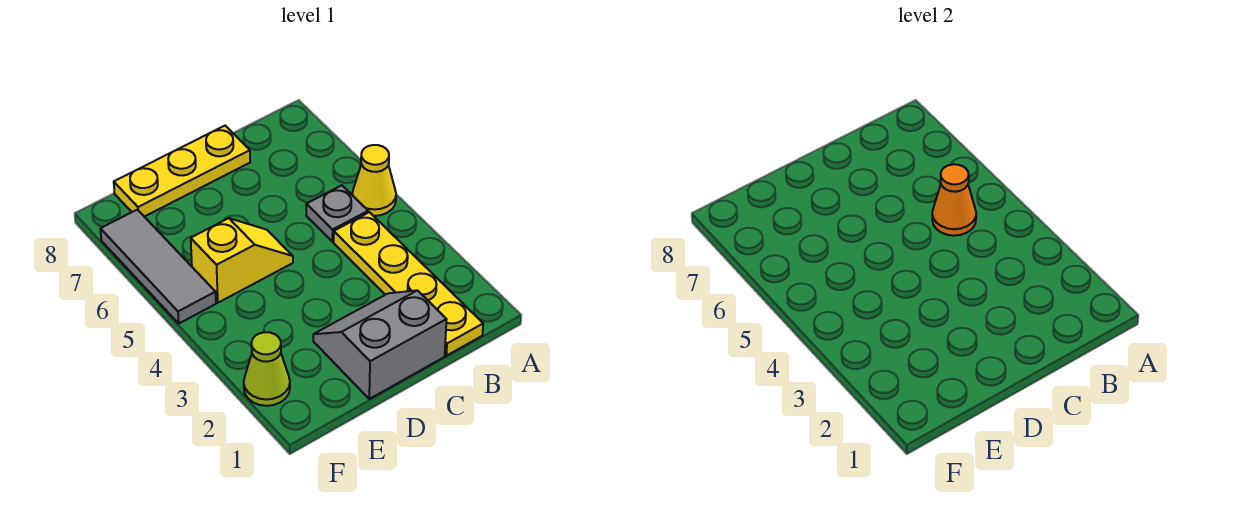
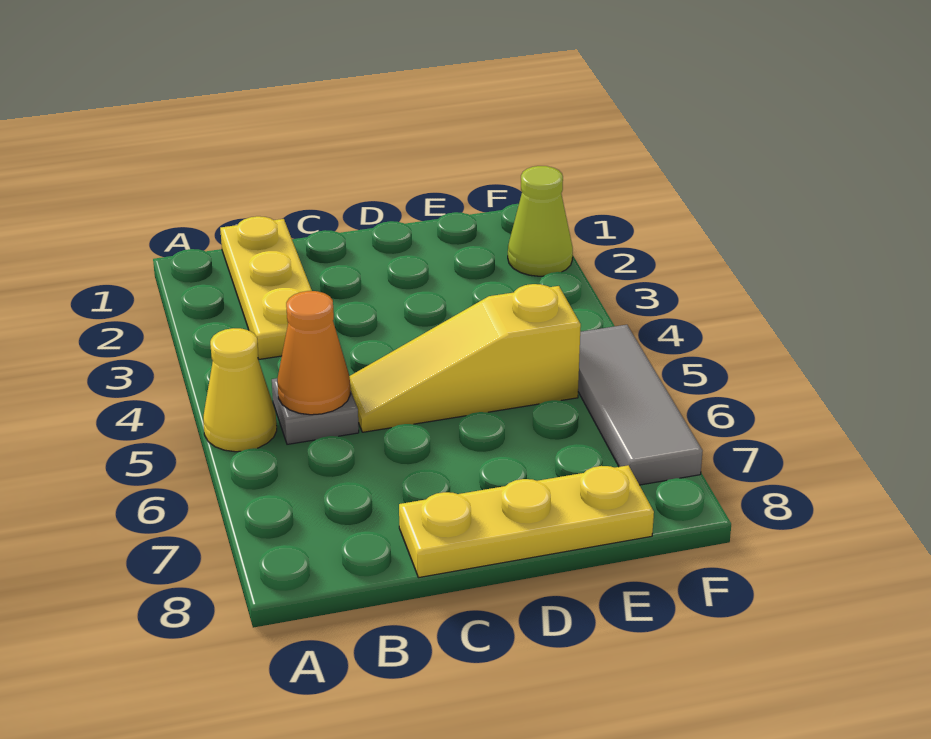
yellow 1x4 plate [334,212,483,356] -> yellow 1x3 plate [220,216,312,359]
grey 2x2 slope [313,290,447,399] -> none
yellow 1x2 slope [191,218,293,303] -> yellow 1x3 slope [349,284,581,432]

